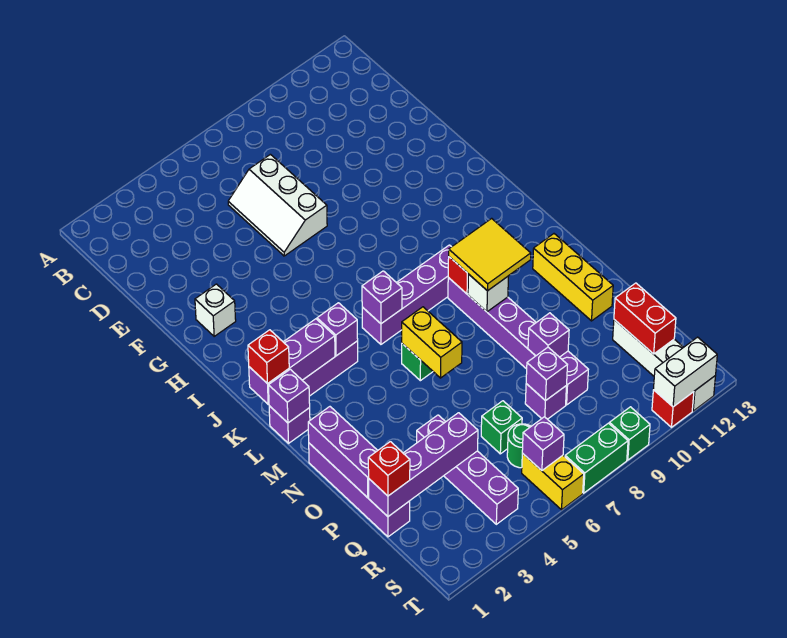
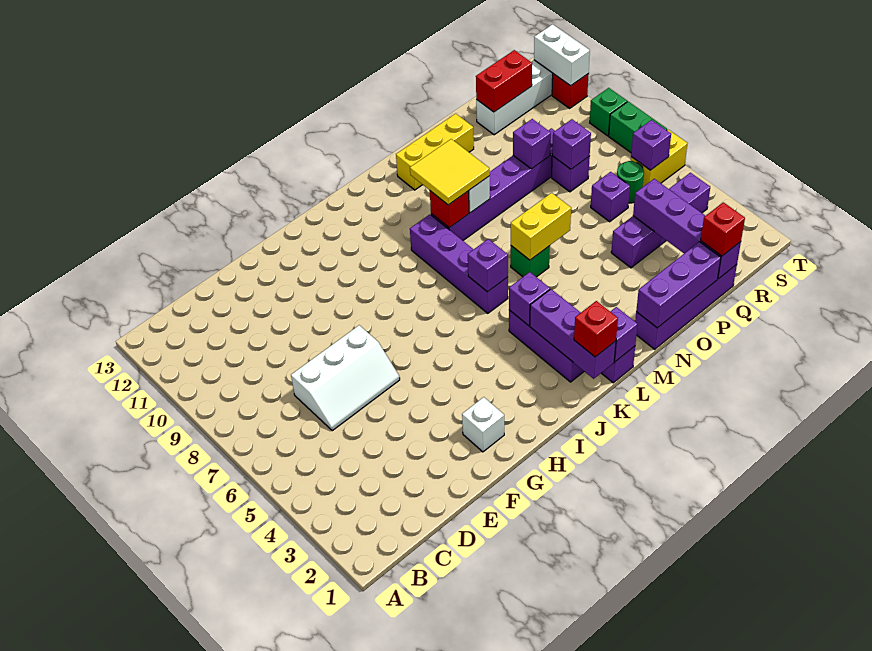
green 1x1 brick [481,401,522,454] -> purple 1x1 brick [591,172,630,222]

